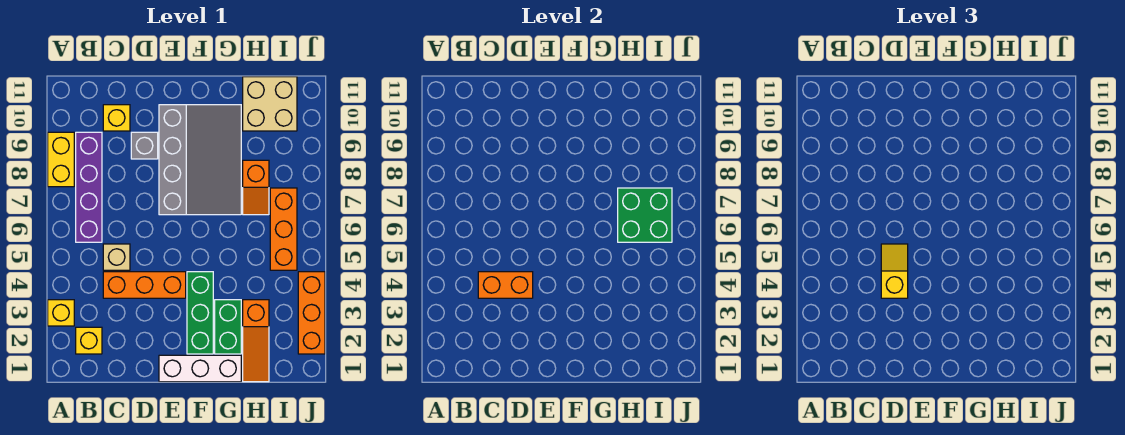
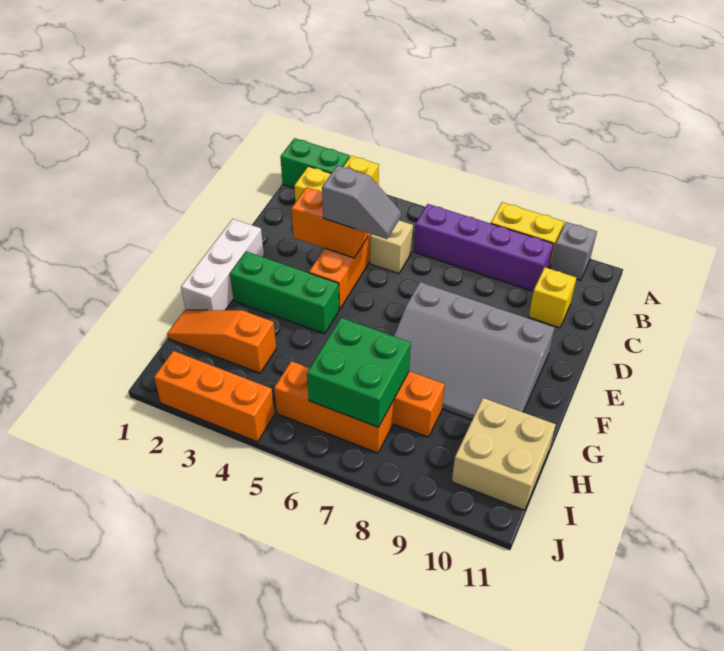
orange 1x2 brick [478,272,533,298] -> orange 1x2 brick turned to [291,187,368,258]
yellow 1x2 slope [881,244,908,298] -> grey 1x2 slope [322,165,401,239]
grey 1x1 brick [131,132,158,159] -> grey 1x1 brick moved to [551,222,597,280]
green 1x2 brick [215,300,241,354] -> green 1x2 brick moved to [280,138,350,188]

